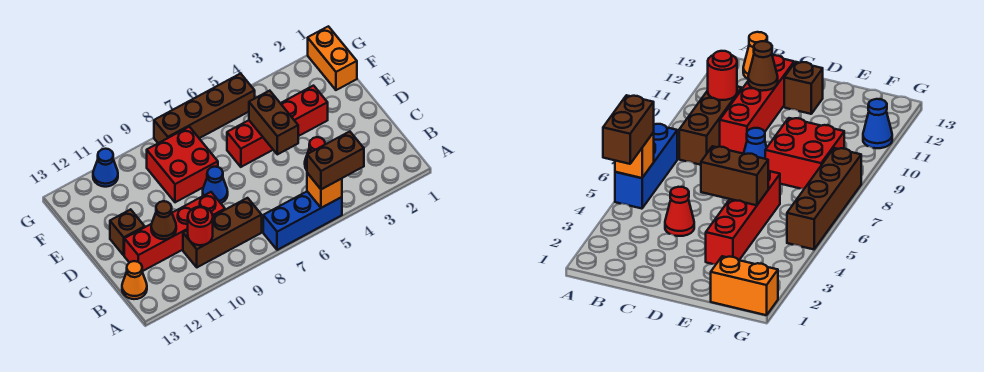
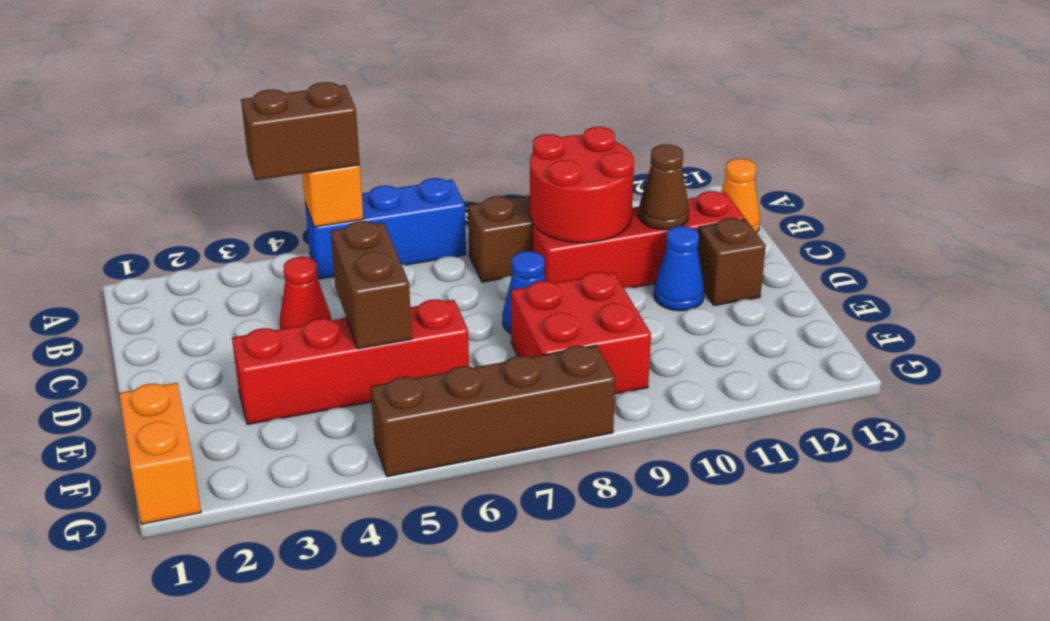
red 1x1 round brick [188,207,213,245] -> red 2x2 round brick [530,127,634,243]
blue 1x1 cone [93,149,118,187] -> blue 1x1 cone moved to [654,226,704,311]

